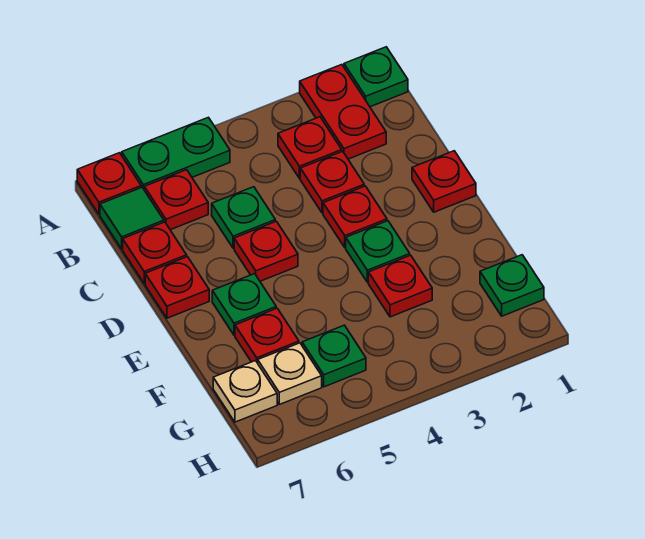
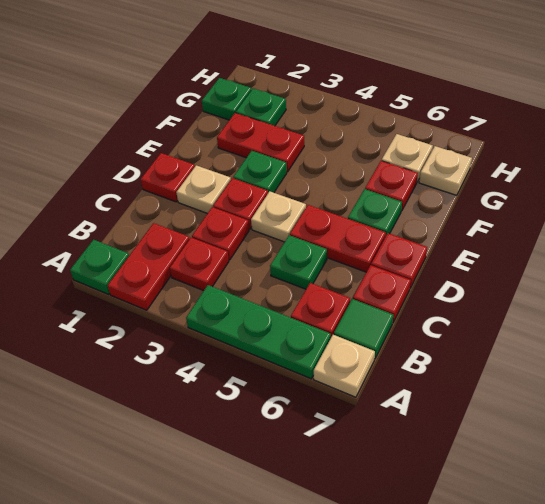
green 1x2 plate [122,117,230,189] -> green 1x3 plate [186,285,331,379]
red 1x1 plate [77,153,141,214] -> tan 1x1 plate [314,335,375,397]
none -> tan 1x1 plate [176,165,231,213]
none -> tan 1x1 plate [251,191,306,242]
red 1x1 plate [234,221,298,281] -> red 1x2 plate [290,205,386,272]
red 1x1 plate [368,255,432,317] -> red 1x2 plate [217,113,304,172]
green 1x1 plate [302,325,366,387] -> green 1x1 plate moved to [236,89,286,126]

